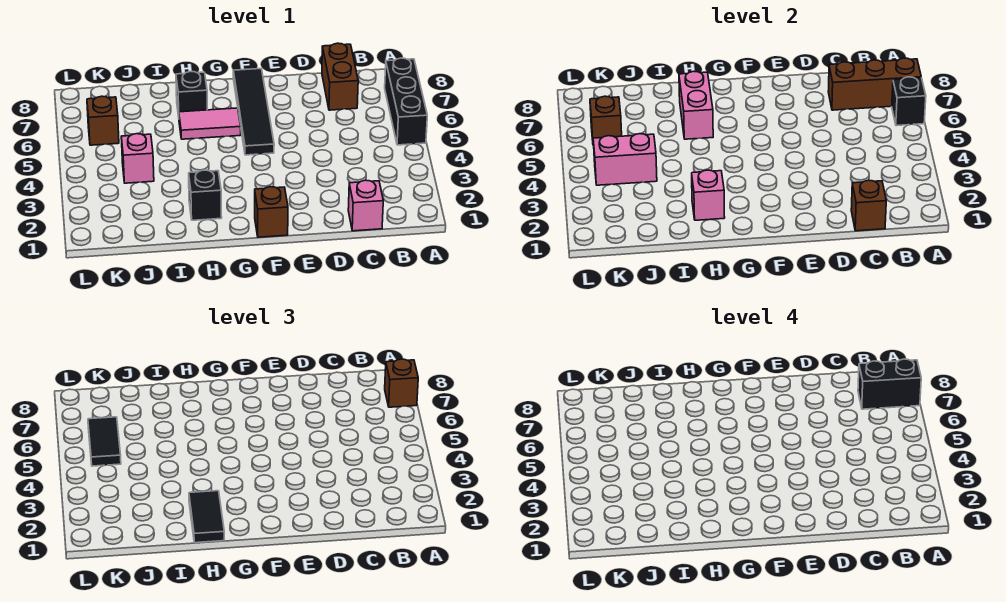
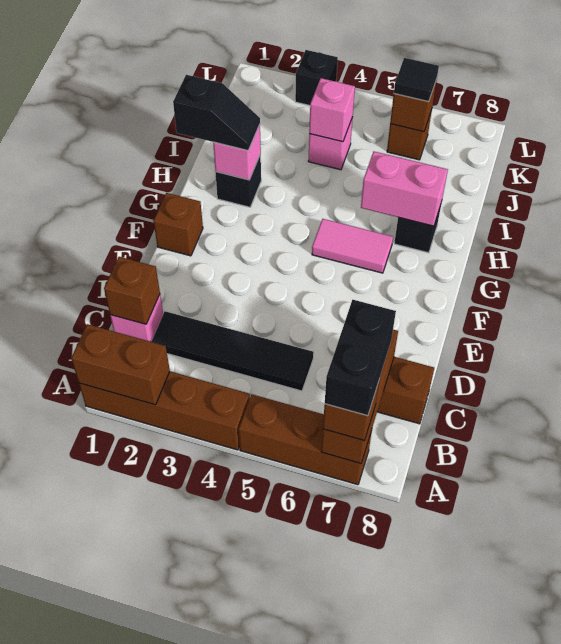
none -> brown 1x4 brick [79,371,250,450]
none -> brown 1x2 brick [71,324,170,405]
black 1x3 brick [385,58,427,145] -> brown 1x3 brick [239,394,372,485]
black 1x1 brick [892,77,926,126] -> black 1x1 brick moved to [295,50,338,106]
black 1x4 tile [233,69,274,155] -> black 1x4 tile moved to [151,311,314,391]
pink 1x2 tile [179,108,241,139] -> pink 1x2 tile turned to [312,219,393,273]
black 1x2 tile [189,491,224,543] -> black 1x2 slope [173,75,260,151]
pink 1x2 brick [593,134,657,185] -> pink 1x1 brick [309,78,355,142]
black 1x2 tile [88,417,121,466] -> black 1x1 tile [394,58,439,102]

